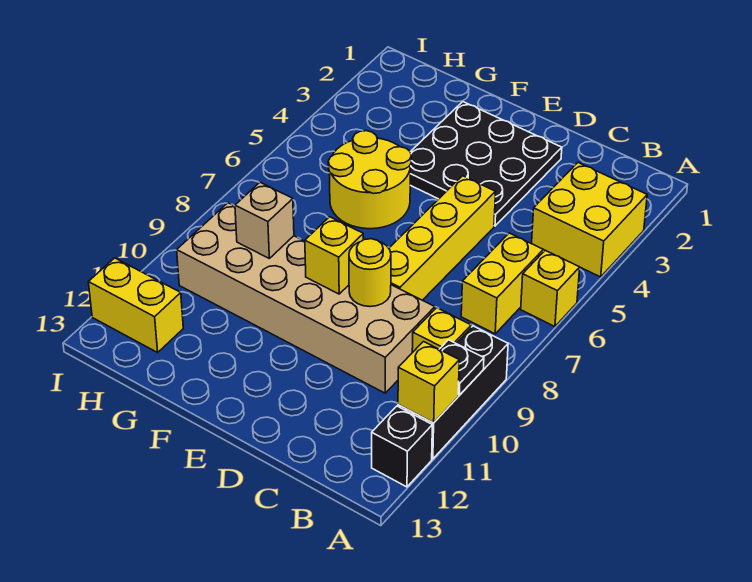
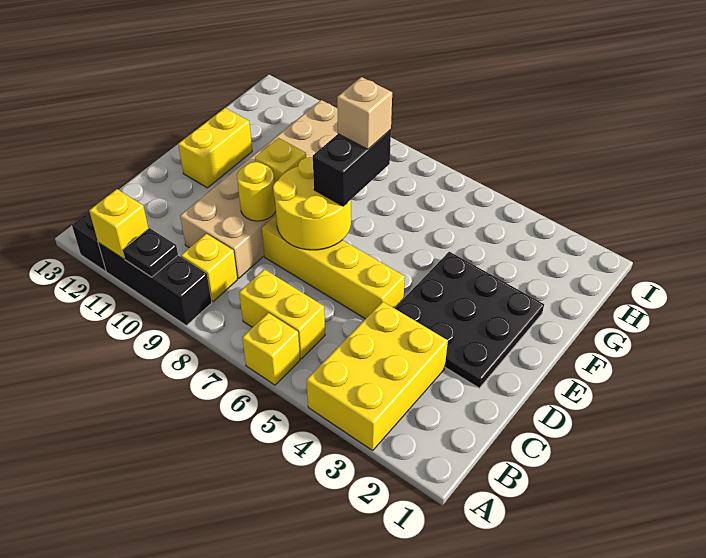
yellow 2x2 brick [532,163,647,277] -> yellow 2x3 brick [307,302,448,450]
none -> black 1x2 brick [313,130,391,206]
yellow 2x2 round brick [328,131,411,229] -> yellow 2x2 round brick moved to [273,157,351,250]
tan 1x1 brick [235,182,294,258] -> tan 1x1 brick moved to [337,77,392,149]
yellow 1x2 brick [88,258,183,352] -> yellow 1x2 brick moved to [178,108,252,188]

